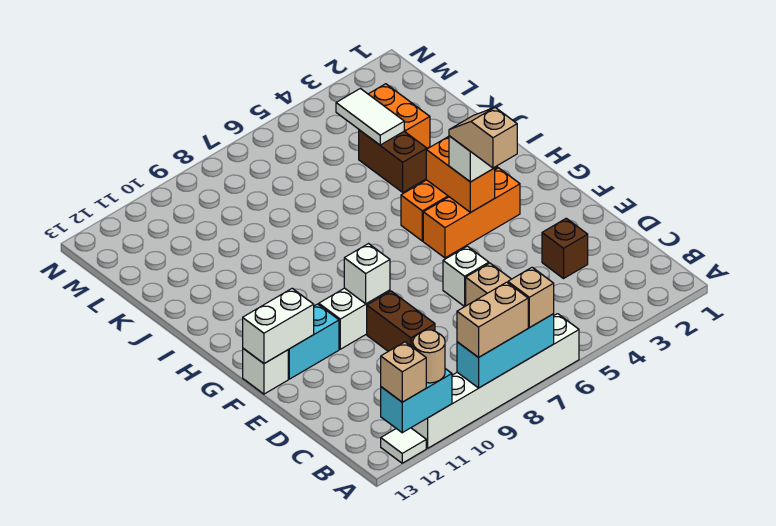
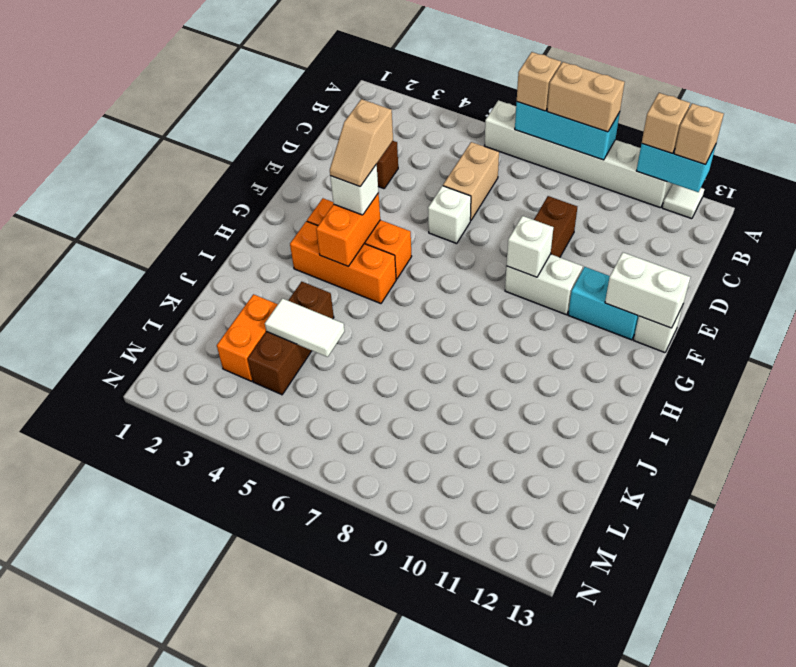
tan 1x1 round brick [413,330,445,383] -> tan 1x1 brick [642,93,690,153]
brown 1x2 brick [359,130,427,192] -> brown 1x3 brick [248,282,334,395]
white 1x2 tile [336,88,404,145] -> white 1x2 tile turned to [265,298,345,357]

